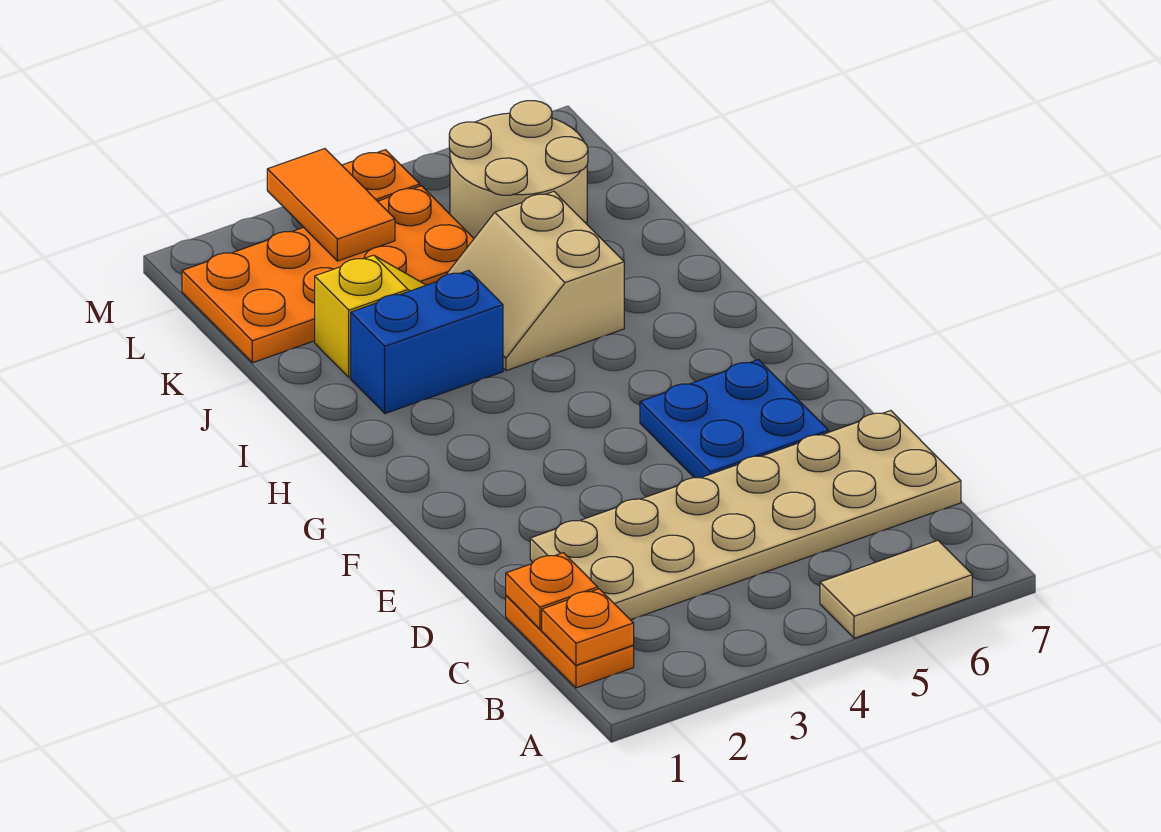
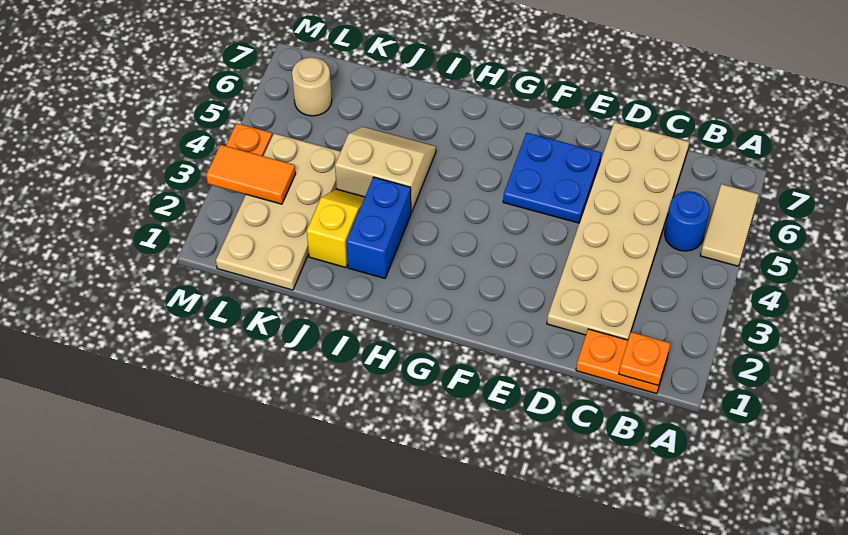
none -> blue 1x1 round brick [665,191,710,251]
orange 1x1 plate [506,553,598,629] -> none
tan 2x2 slope [446,191,624,371] -> tan 2x2 slope turned to [335,127,436,213]
orange 2x4 plate [182,186,474,363] -> tan 2x4 plate [216,133,341,290]
tan 2x2 round brick [449,101,588,238] -> tan 1x1 round brick [292,57,332,116]

